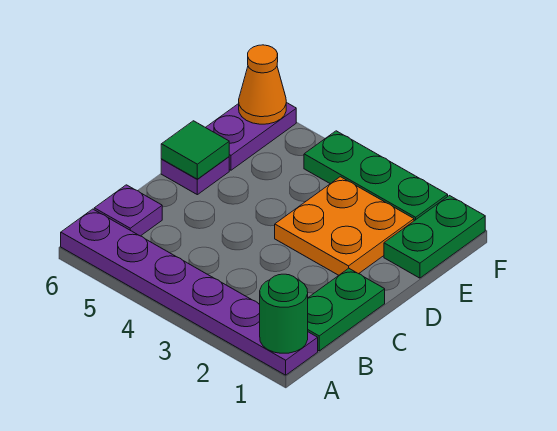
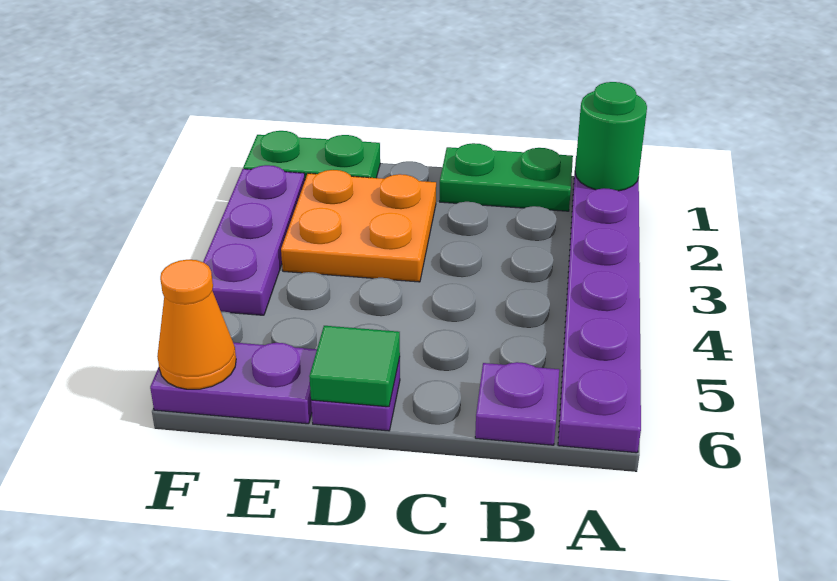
green 1x3 plate [304,131,448,221] -> purple 1x3 plate [203,165,305,315]

